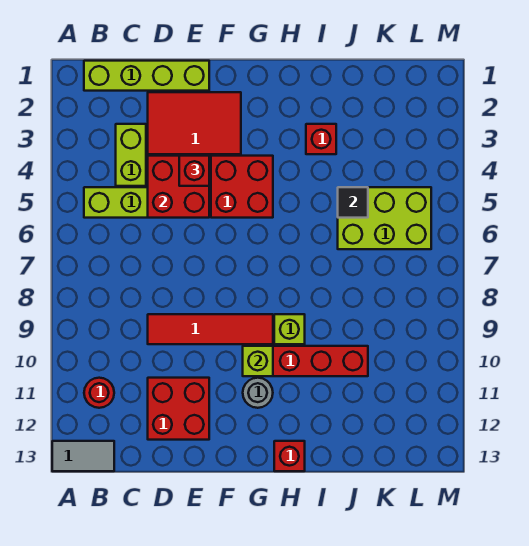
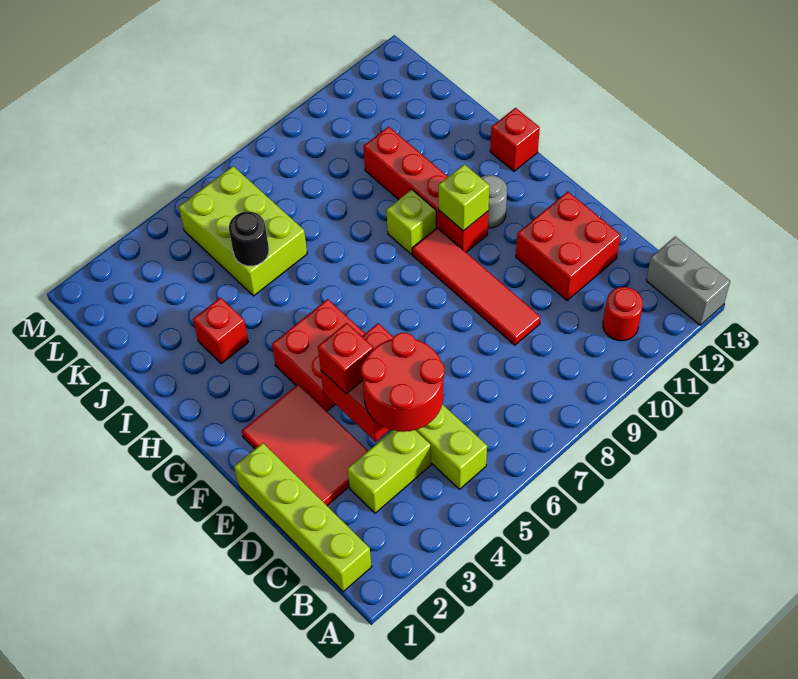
grey 1x2 tile [52,441,114,471] -> grey 1x2 brick [646,237,730,325]
none -> red 2x2 round brick [361,333,444,432]
black 1x1 tile [338,187,368,218] -> black 1x1 round brick [229,212,269,266]

